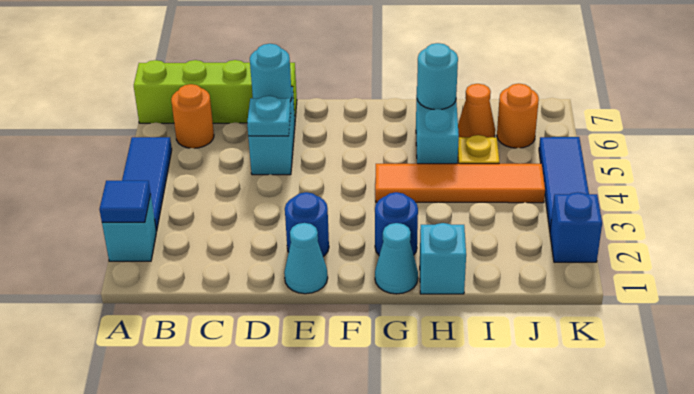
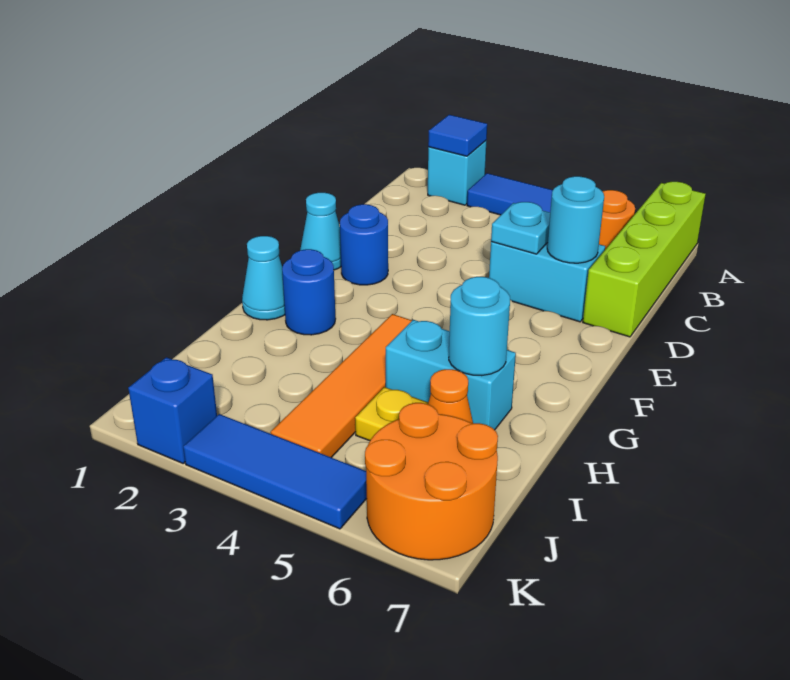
cyan 1x1 brick [420,223,466,294] -> none
orange 1x1 round brick [497,84,539,148] -> orange 2x2 round brick [365,403,498,560]

